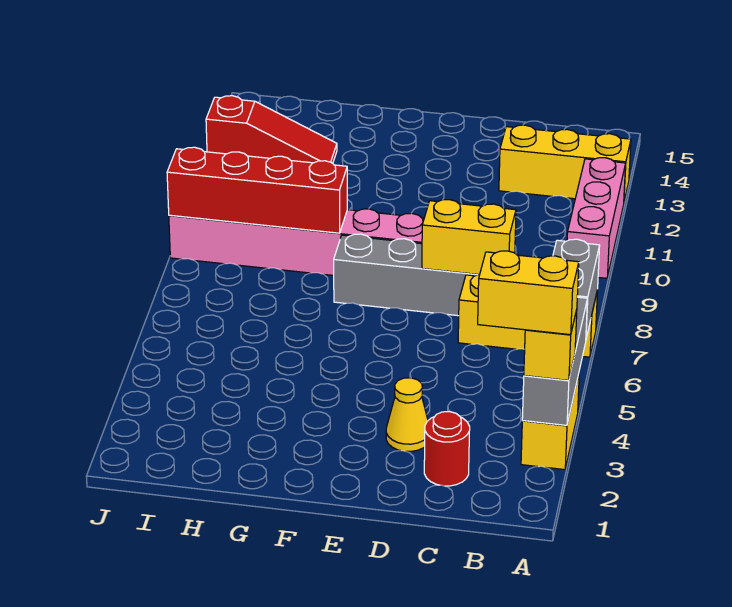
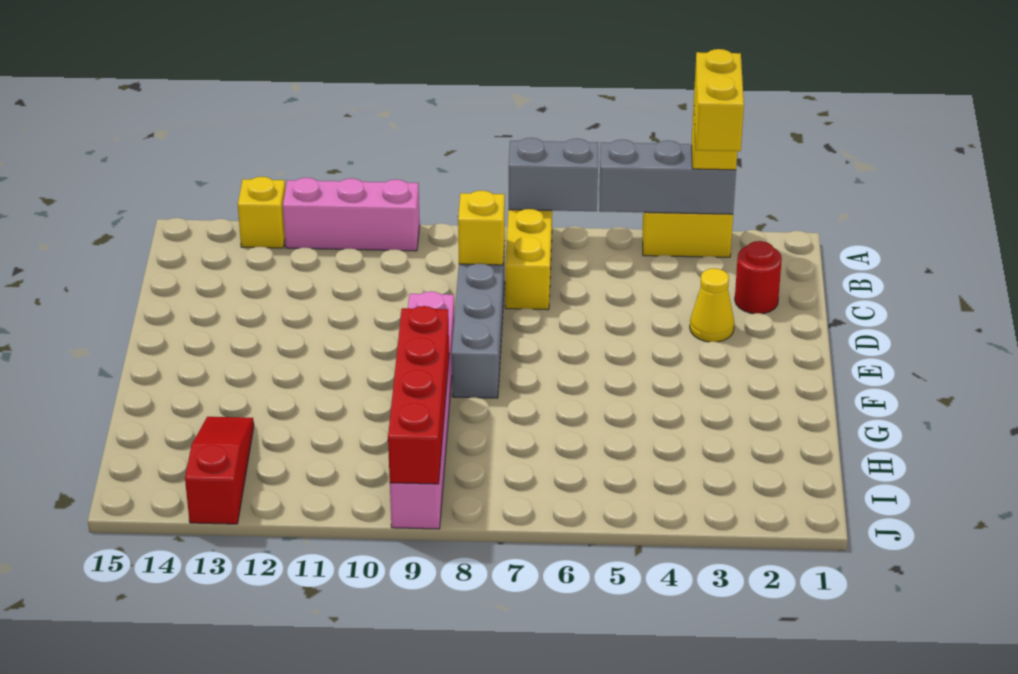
yellow 1x3 brick [499,125,631,201] -> yellow 1x1 brick [238,177,285,248]
yellow 1x2 brick [422,200,516,274] -> yellow 1x1 brick [458,191,505,265]

